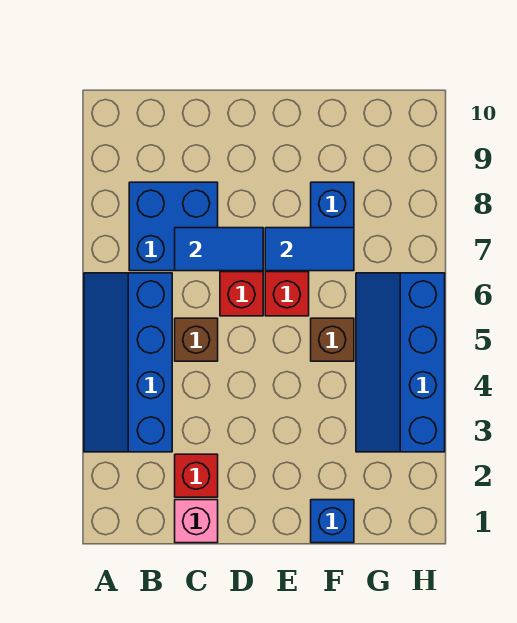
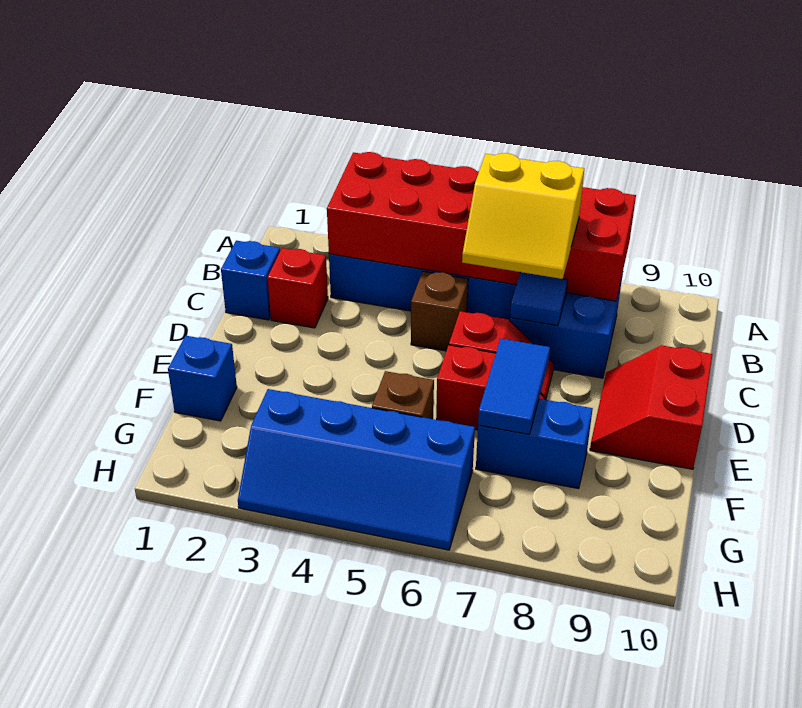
none -> red 2x6 brick [327,152,636,301]
none -> yellow 2x2 slope [462,153,584,279]
pink 1x1 brick [175,500,218,543] -> blue 1x1 brick [221,241,280,320]
blue 1x2 tile [175,228,263,271] -> blue 1x1 tile [510,272,568,326]
none -> red 2x2 slope [590,345,712,469]
blue 2x4 slope [356,273,445,452] -> blue 2x4 slope turned to [238,389,475,550]

